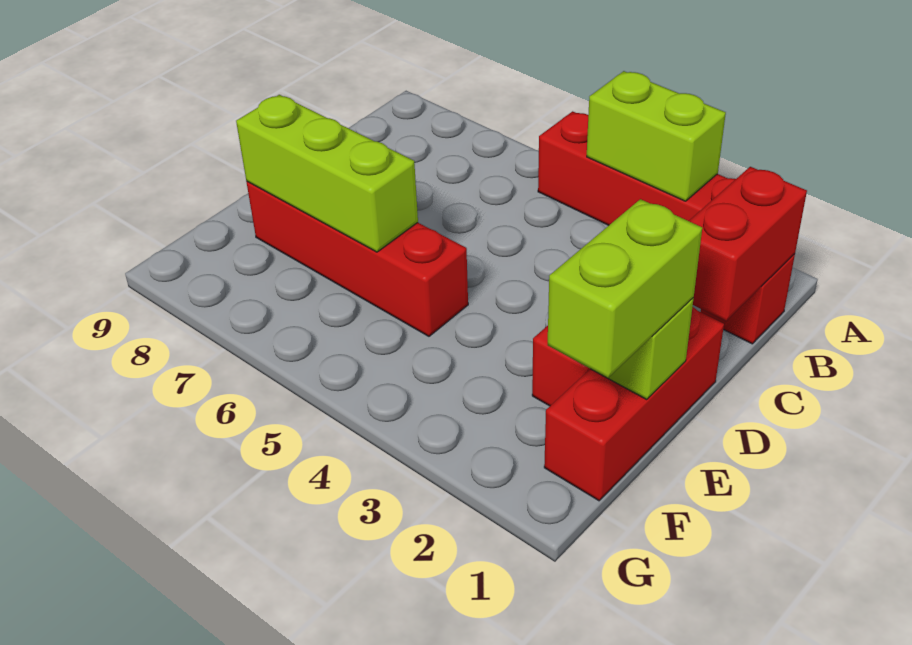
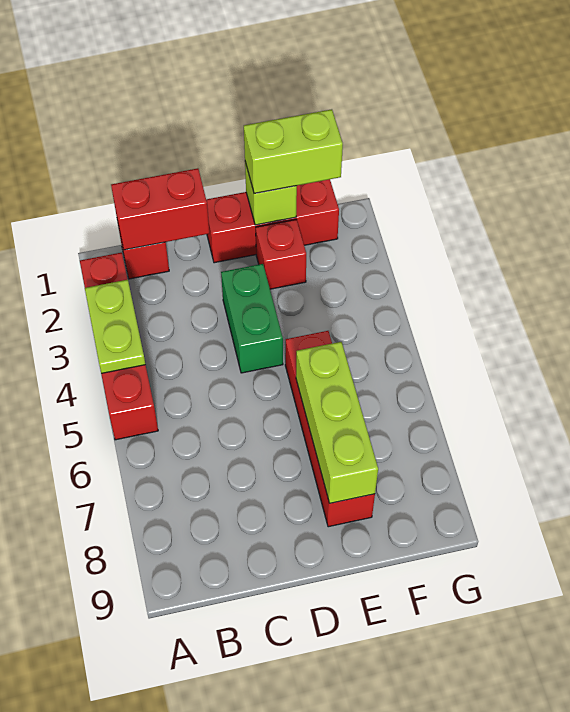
lime 1x2 brick [587,71,726,201] -> lime 1x2 plate [85,280,145,373]
none -> green 1x2 brick [221,264,283,373]

